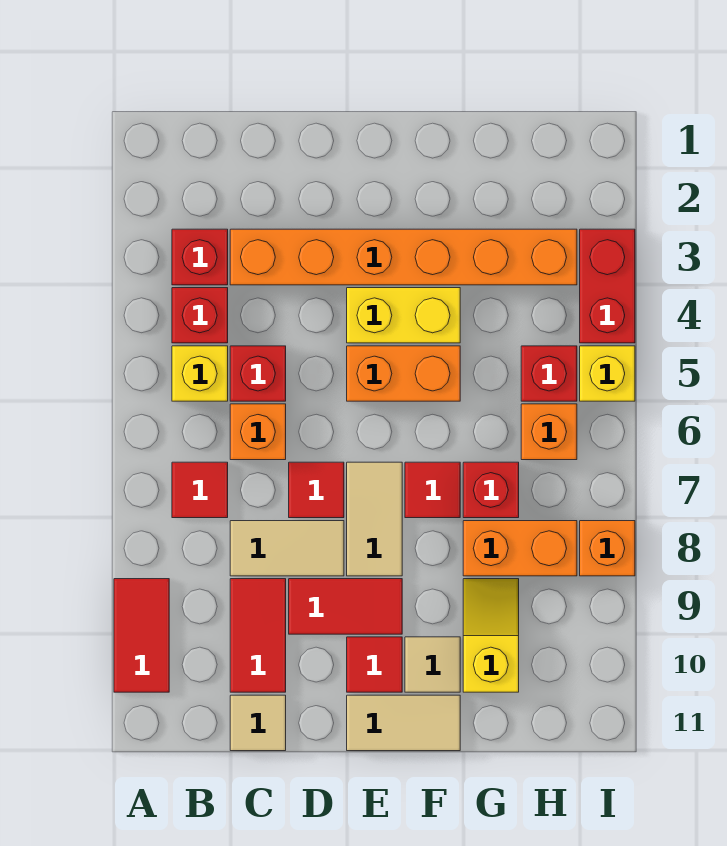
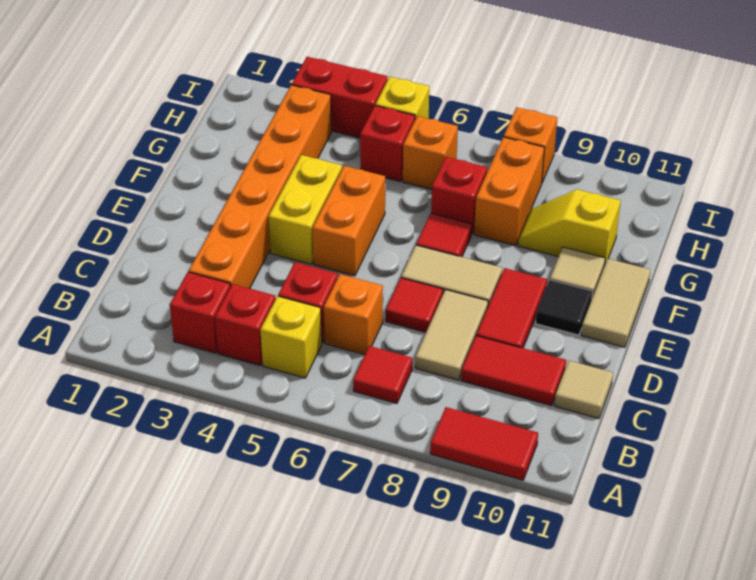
red 1x1 tile [347,637,402,692] -> black 1x1 tile [536,280,593,335]

